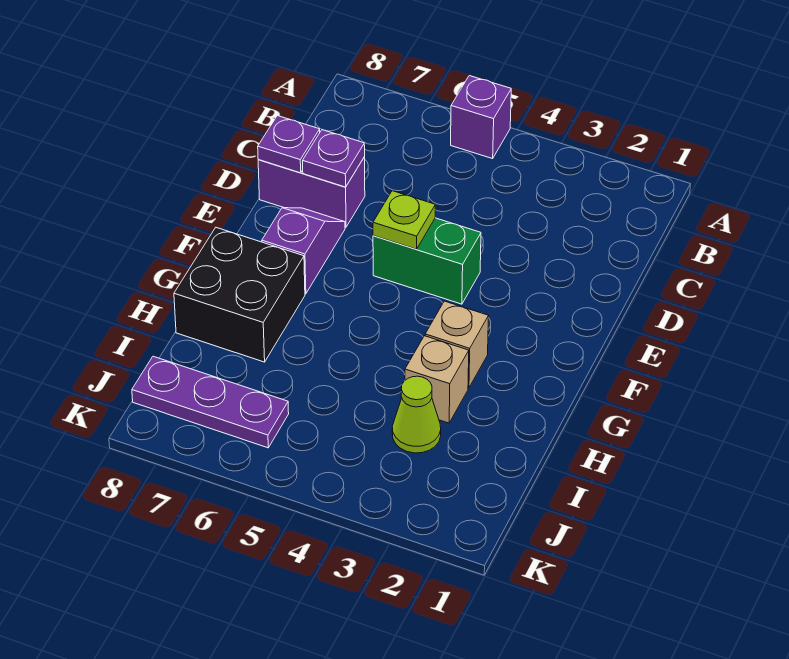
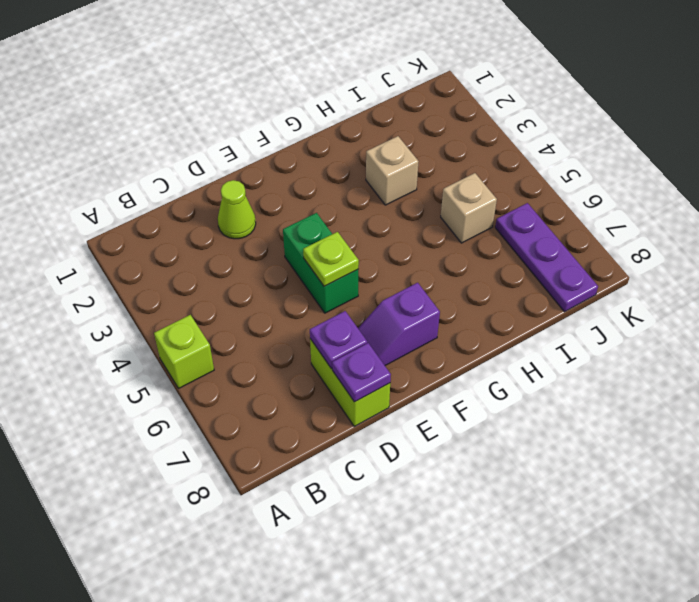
purple 1x1 brick [451,76,511,159] -> lime 1x1 brick [154,315,214,388]
purple 1x2 brick [258,157,365,227] -> lime 1x2 brick [310,339,390,426]
tan 1x1 brick [425,301,489,388] -> tan 1x1 brick moved to [441,173,497,243]
black 2x2 brick [174,228,305,362] -> none
lime 1x1 cone [392,376,441,453] -> lime 1x1 cone moved to [218,180,256,239]

